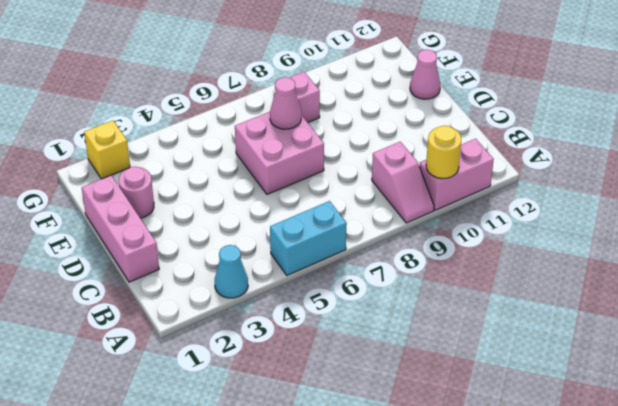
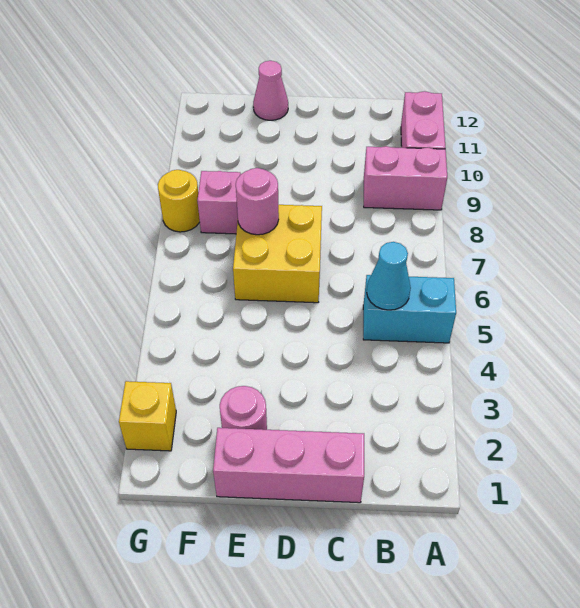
cyan 1x1 cone [215,245,248,298] -> cyan 1x1 cone moved to [367,242,411,310]
cyan 1x2 brick [270,201,347,275] -> cyan 1x2 brick turned to [363,275,456,343]
pink 1x2 slope [372,142,434,223] -> pink 1x2 brick [364,146,447,210]
yellow 1x1 round brick [426,126,461,179] -> yellow 1x1 round brick moved to [158,170,200,232]
pink 2x2 brick [235,112,324,194] -> yellow 2x2 brick [233,205,322,303]
pink 1x1 cone [270,77,301,129] -> pink 1x1 round brick [236,168,279,235]

